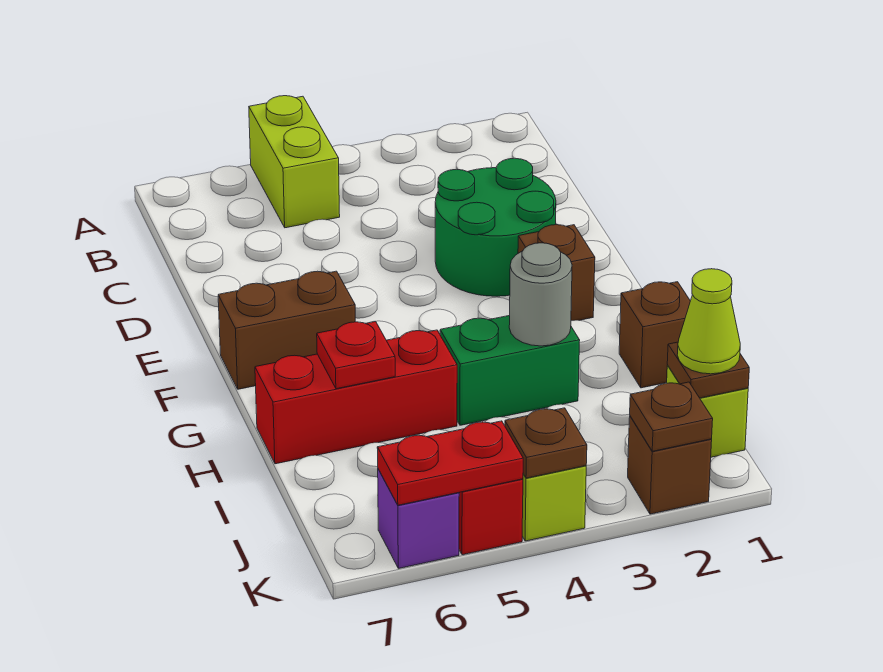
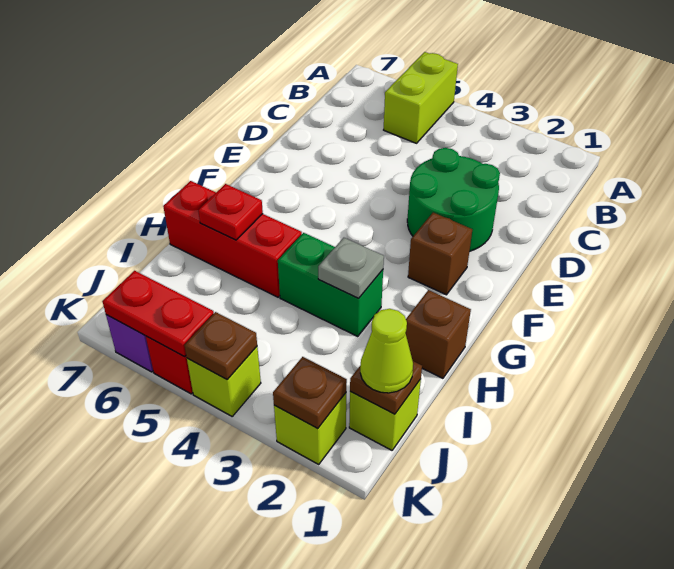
brown 1x2 brick [218,271,355,389] -> none
grey 1x1 round brick [509,243,572,346] -> grey 1x1 plate [318,238,384,298]
brown 1x1 brick [628,416,712,514] -> lime 1x1 brick [274,393,346,464]

